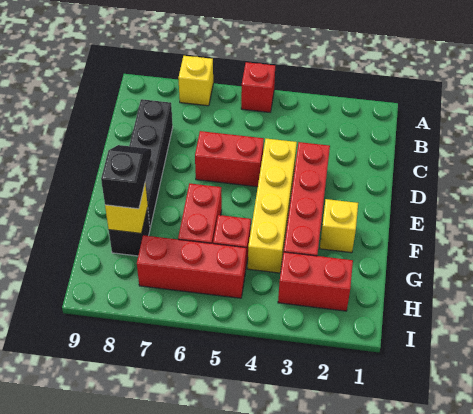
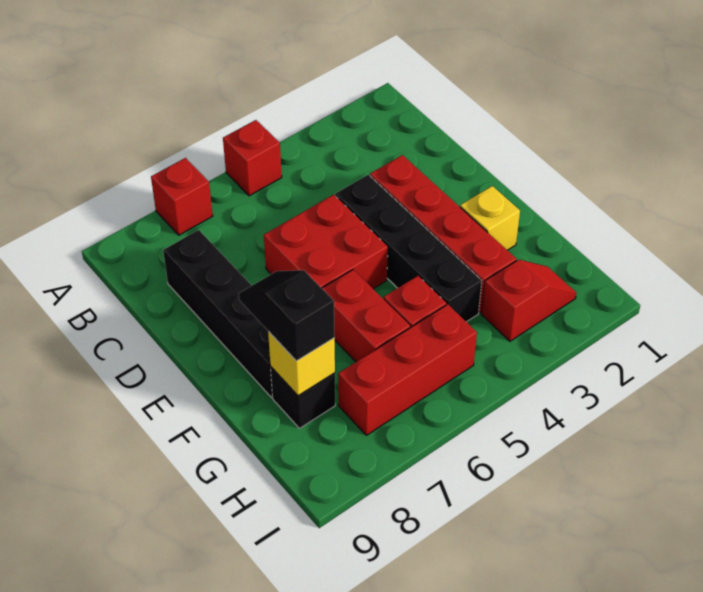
yellow 1x1 brick [178,56,213,106] -> red 1x1 brick [151,158,213,235]
yellow 1x4 brick [248,139,297,273] -> black 1x4 brick [335,175,482,322]
red 1x2 brick [195,131,264,187] -> red 2x2 brick [264,195,388,289]
red 1x2 brick [278,252,353,311] -> red 1x2 slope [482,260,576,341]

